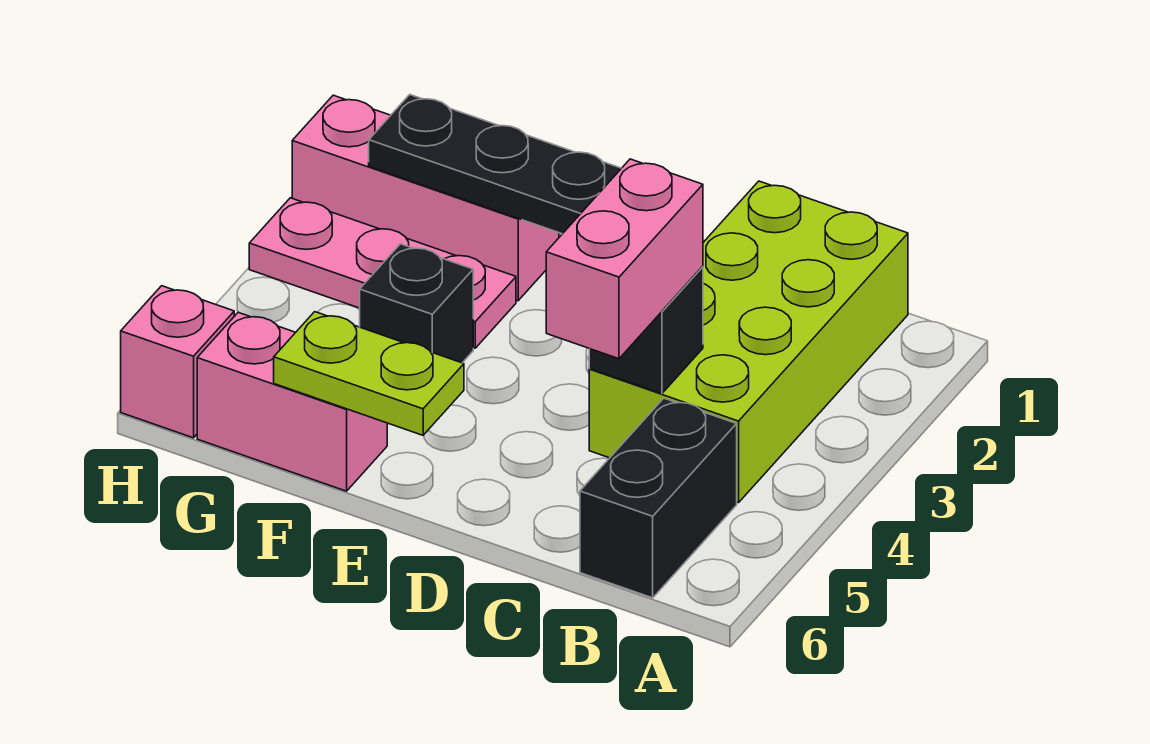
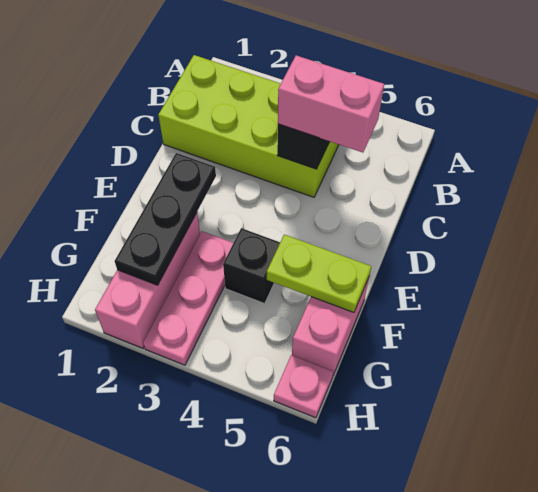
black 1x2 brick [580,398,737,598] -> none
lime 1x2 plate [274,312,464,435] -> lime 1x2 plate turned to [267,235,371,312]
pink 1x1 brick [121,286,234,438] -> pink 1x1 plate [274,355,333,418]

